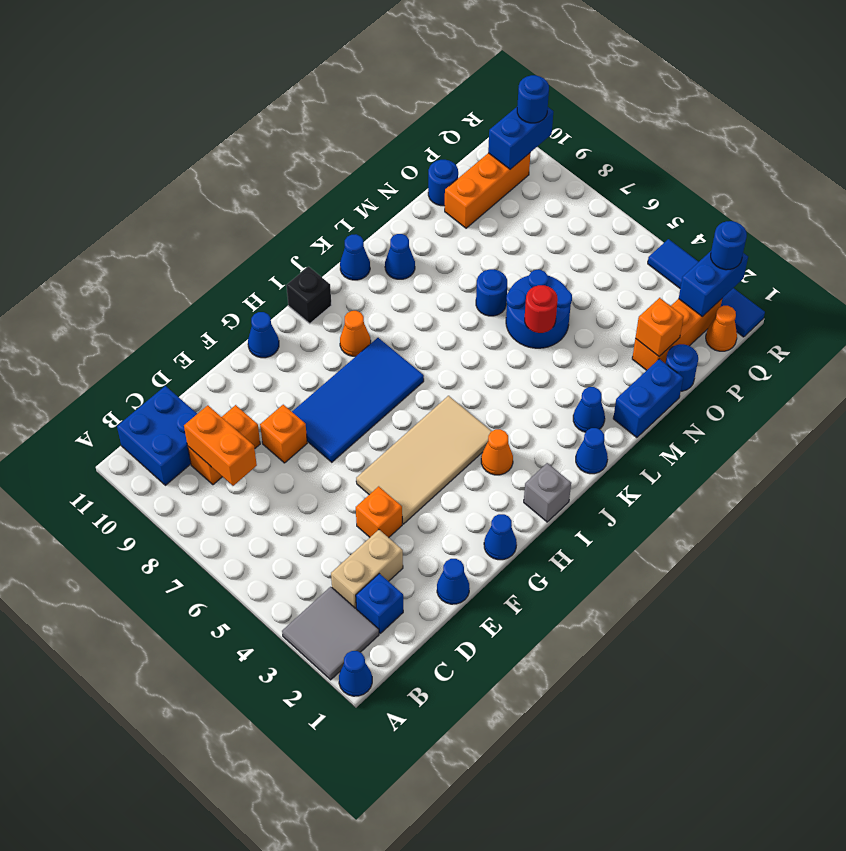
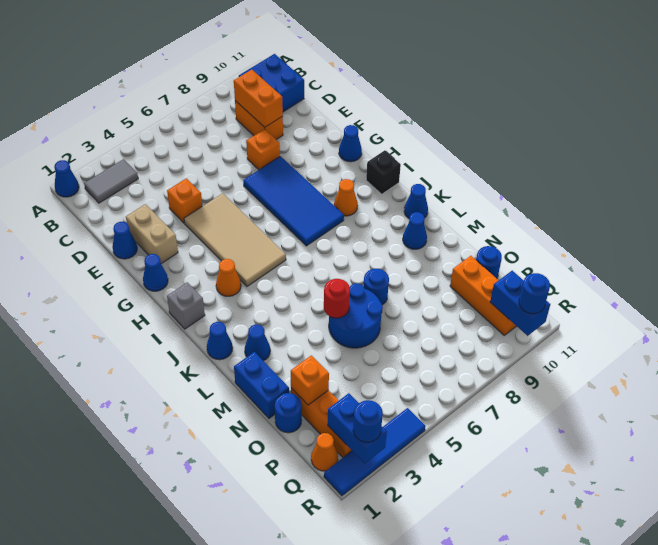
grey 2x2 tile [282,587,379,680] -> grey 1x2 tile [84,159,138,203]
blue 1x1 brick [356,574,403,633] -> none
tan 1x2 brick [331,530,403,609] -> tan 1x2 brick moved to [126,204,178,264]
orange 1x2 brick [184,405,257,486] -> orange 1x2 brick turned to [234,70,283,127]

